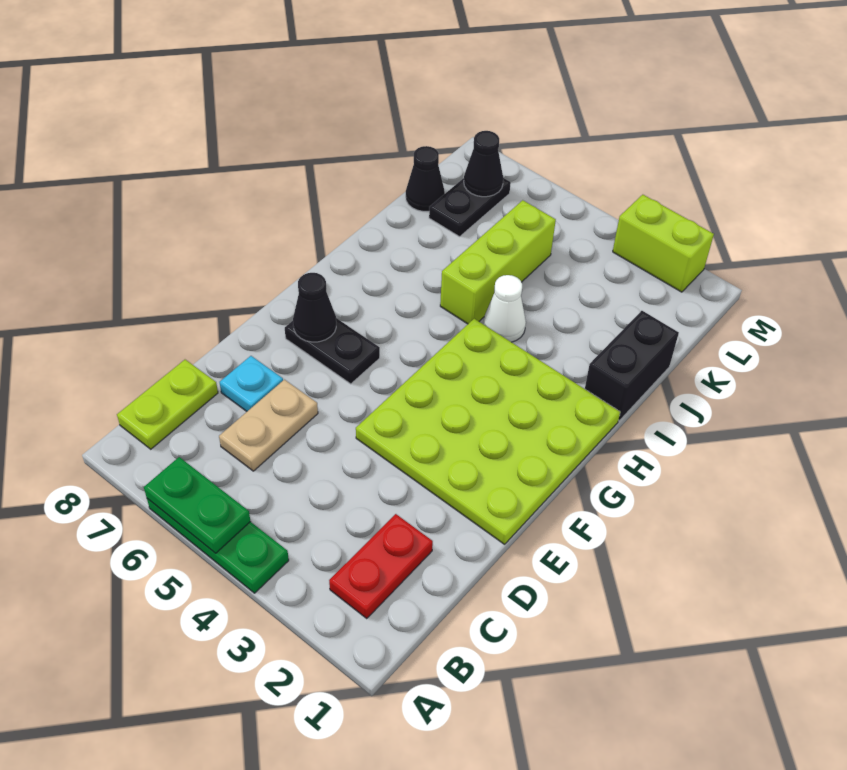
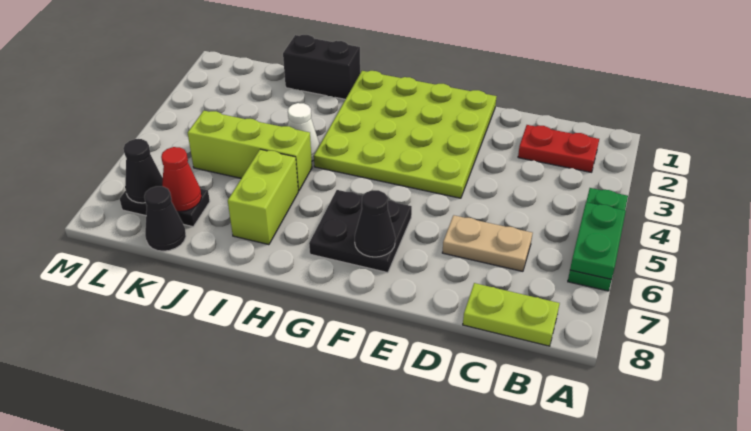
cyan 1x1 plate [220,356,283,411] -> none
black 1x2 plate [285,318,380,384] -> black 2x2 plate [309,190,412,273]
none -> red 1x1 cone [161,147,201,212]
lime 1x2 brick [613,195,714,292] -> lime 1x2 brick moved to [228,149,298,245]

